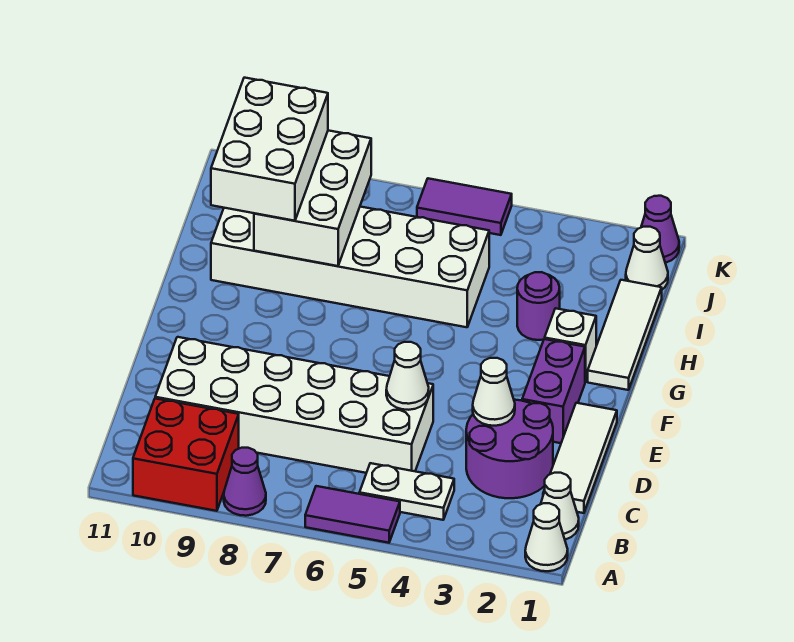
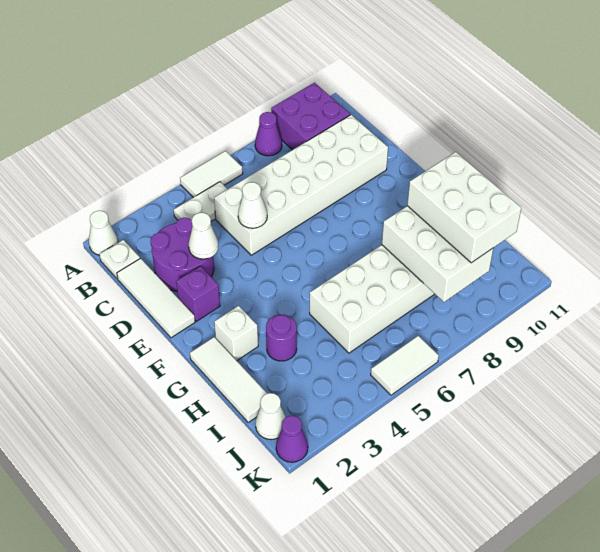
purple 1x2 tile [305,486,400,543] -> white 1x2 tile [180,151,243,197]
red 2x2 brick [133,399,239,511] -> purple 2x2 brick [271,83,350,150]
white 1x1 cone [541,473,579,540] -> white 1x1 plate [99,240,140,279]
purple 1x2 brick [522,339,585,443] -> purple 1x1 brick [176,266,220,321]
purple 1x2 tile [417,178,512,235] -> white 1x2 tile [371,336,439,395]

